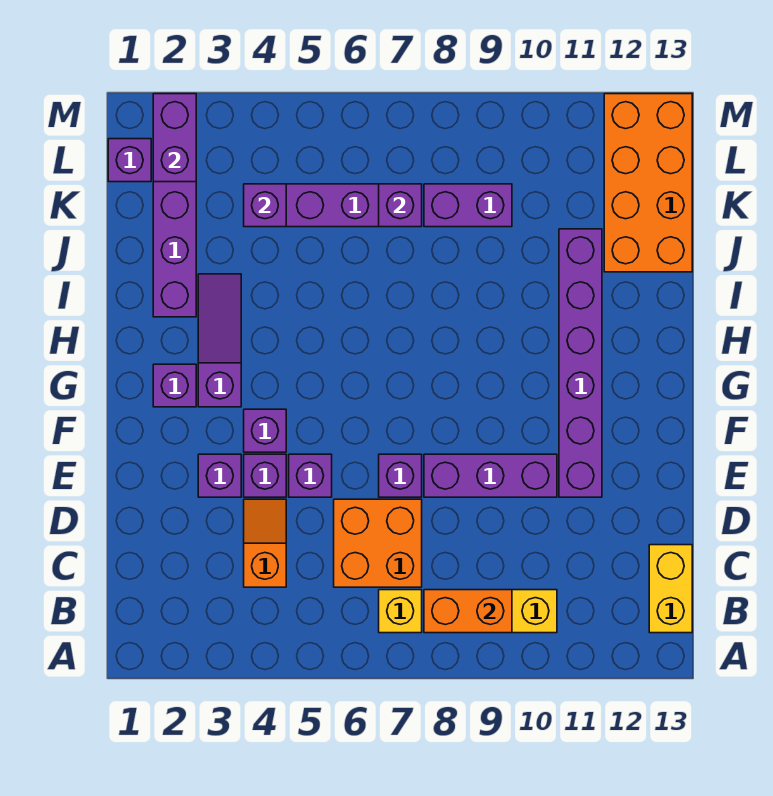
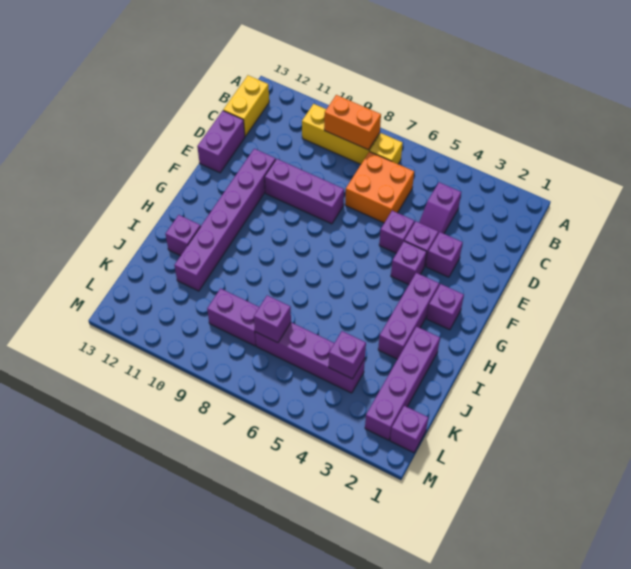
orange 1x2 slope [244,499,286,587] -> purple 1x2 slope [419,182,461,234]
purple 1x1 brick [379,454,422,497] -> purple 1x1 brick moved to [165,215,201,256]
purple 1x3 slope [198,274,241,407] -> purple 1x3 brick [378,273,439,359]
orange 2x4 brick [604,94,692,272] -> none
purple 1x2 brick [153,94,196,182] -> purple 1x2 brick moved to [197,111,245,173]

